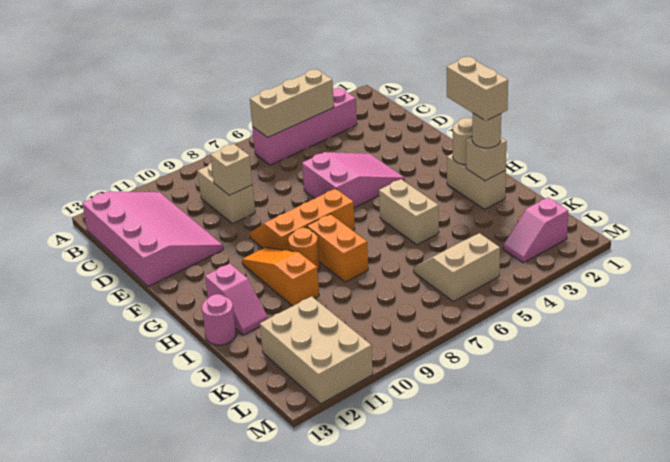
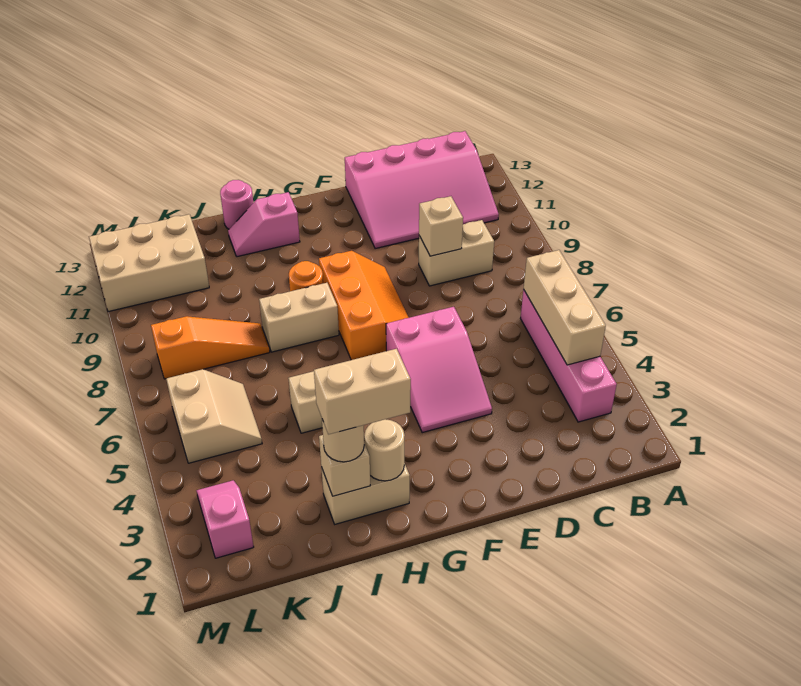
orange 1x3 slope [242,247,319,306] -> orange 1x3 slope moved to [151,316,270,379]
orange 1x2 brick [307,214,368,282] -> tan 1x2 brick [259,283,339,352]

